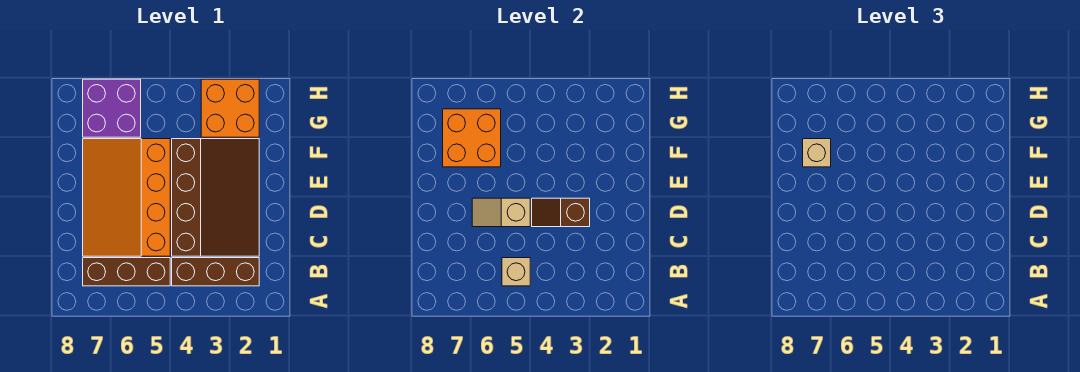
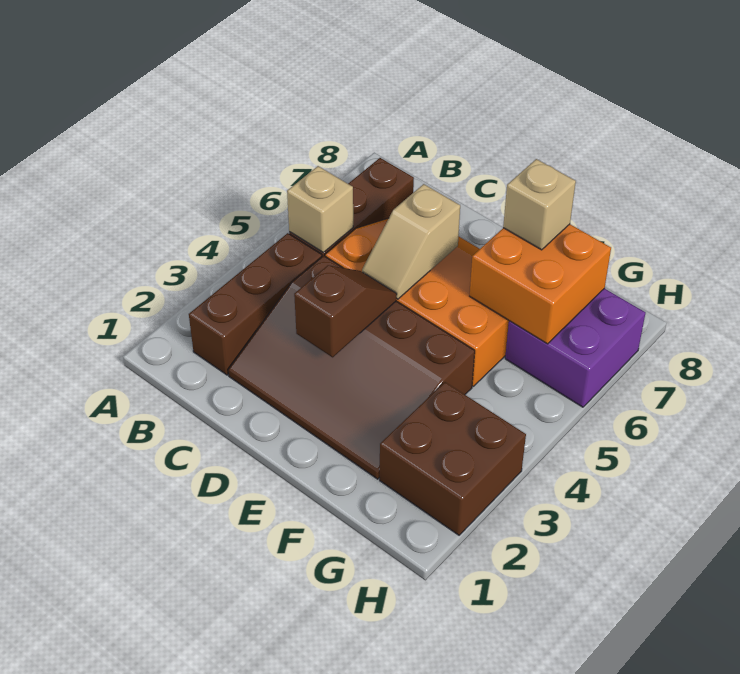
tan 1x2 slope [472,198,530,227] -> tan 1x2 slope turned to [362,184,460,299]
orange 2x2 brick [201,79,259,137] -> brown 2x2 brick [380,382,526,535]

